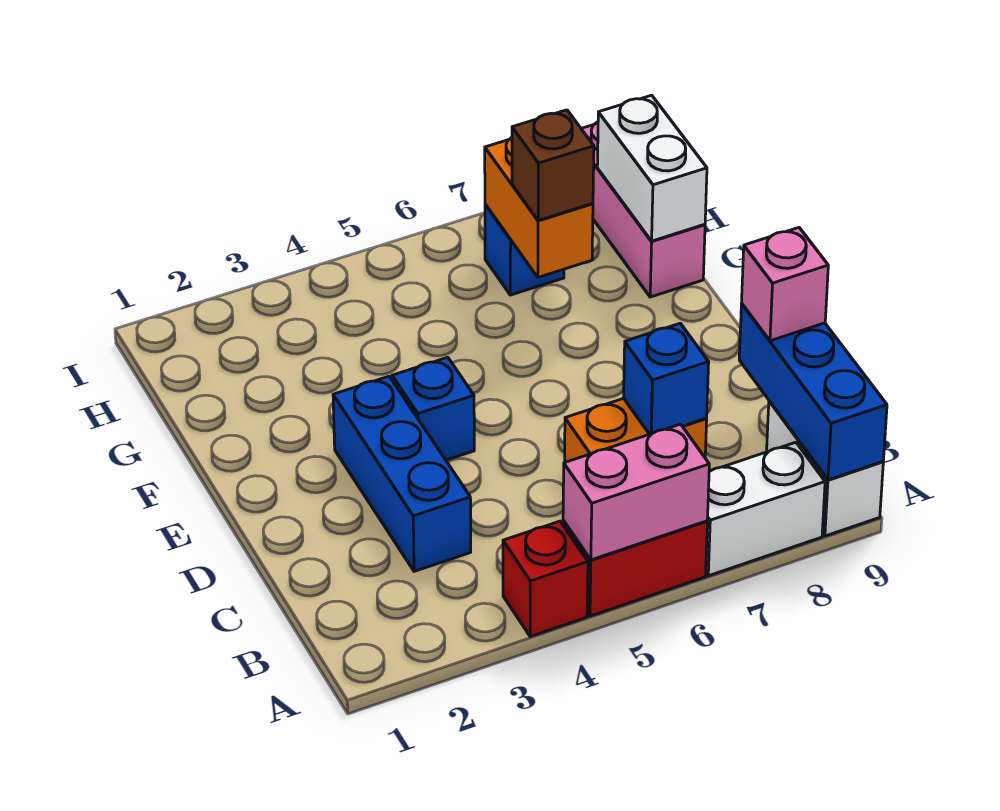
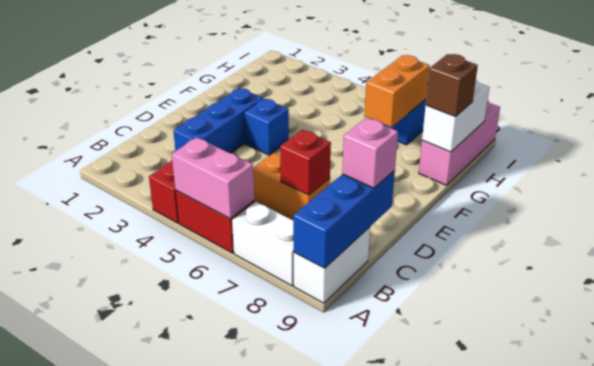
blue 1x1 brick [624,323,709,434] -> red 1x1 brick [280,130,331,195]
brown 1x1 brick [512,110,594,221] -> brown 1x1 brick moved to [426,54,478,117]

